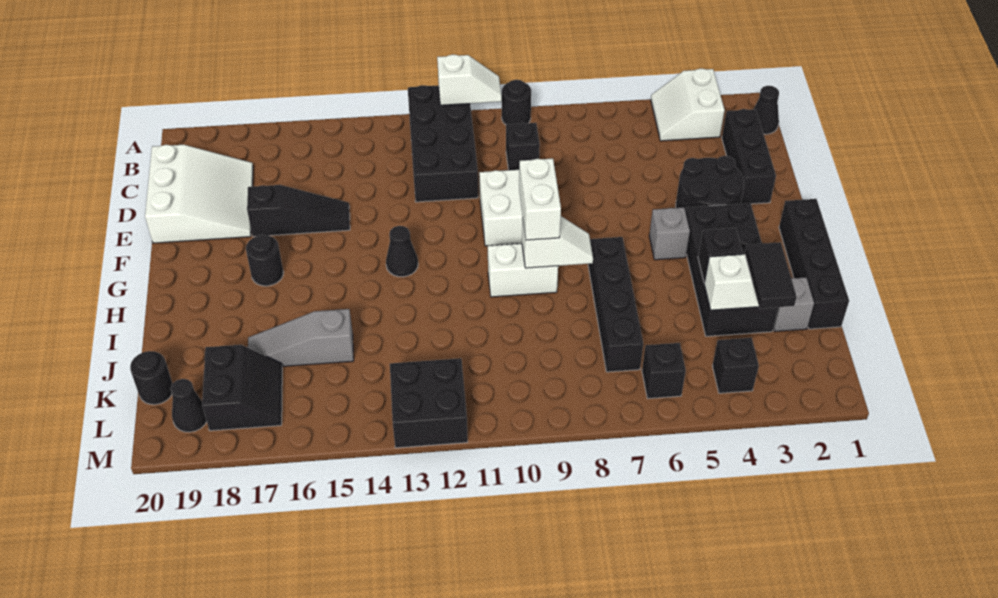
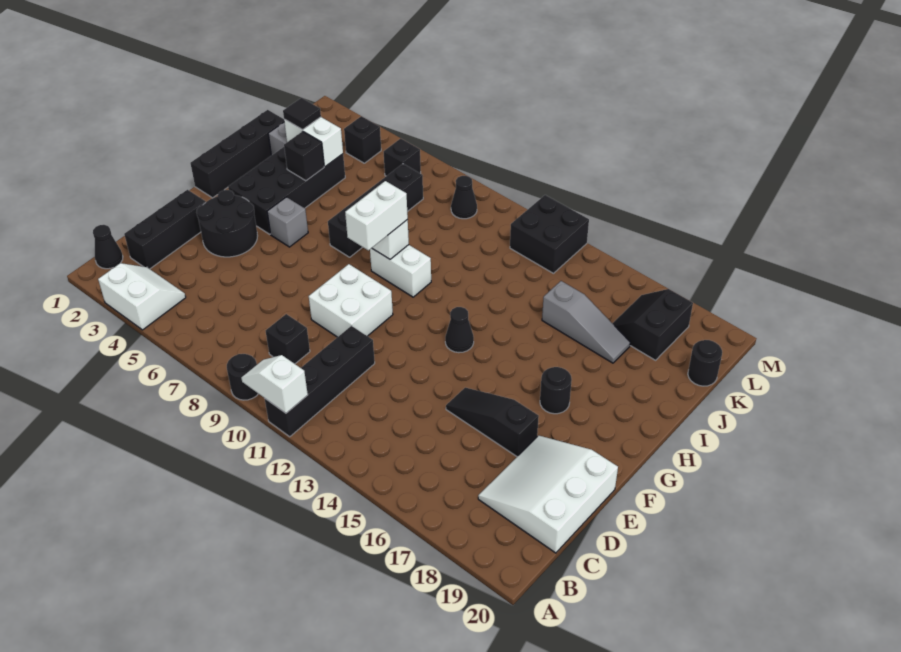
white 2x2 slope [651,69,725,141] -> white 2x2 slope turned to [98,263,186,330]
black 2x4 brick [408,85,478,202] -> black 1x4 brick [265,326,375,437]
black 1x2 tile [745,242,797,308] -> black 1x1 tile [283,98,321,130]
black 1x1 cone [170,379,207,432] -> black 1x1 cone moved to [451,176,477,219]

